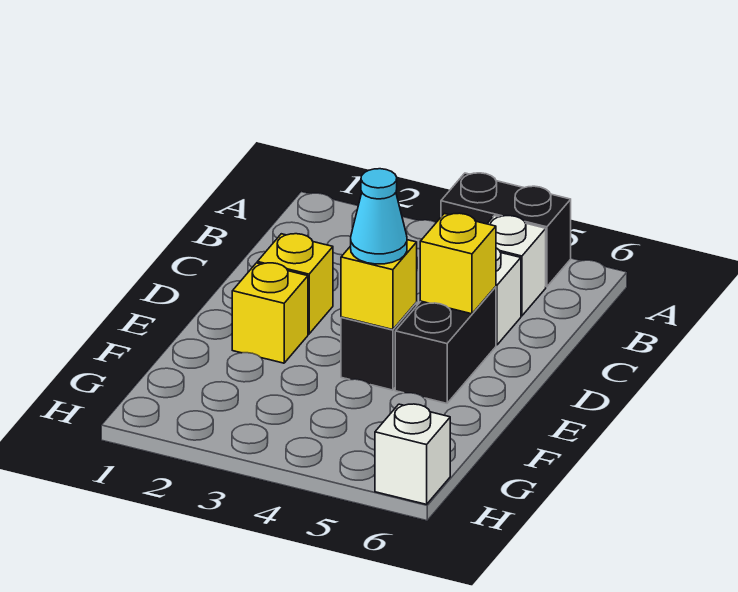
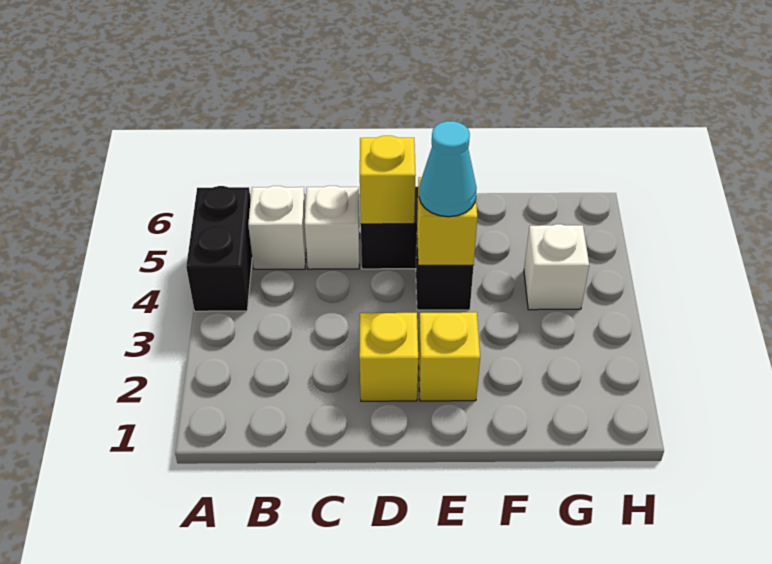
white 1x1 brick [375,404,450,504] -> white 1x1 brick moved to [524,224,589,310]

